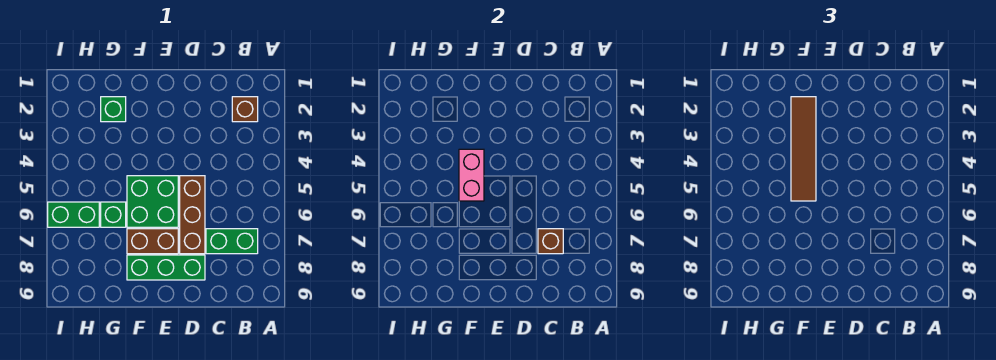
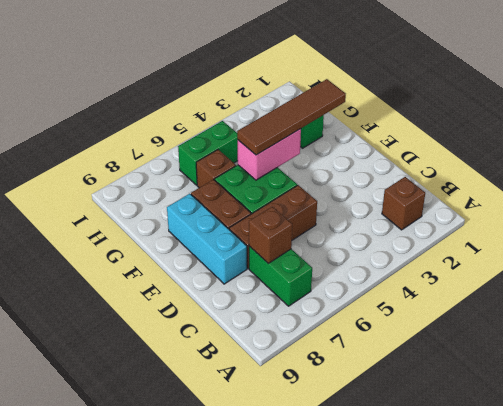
green 1x3 brick [127,255,205,280] -> cyan 1x3 brick [167,194,247,284]
green 1x1 brick [101,202,126,227] -> brown 1x1 brick [196,150,236,188]
green 1x2 brick [48,202,99,227] -> green 1x2 brick turned to [178,121,238,185]

